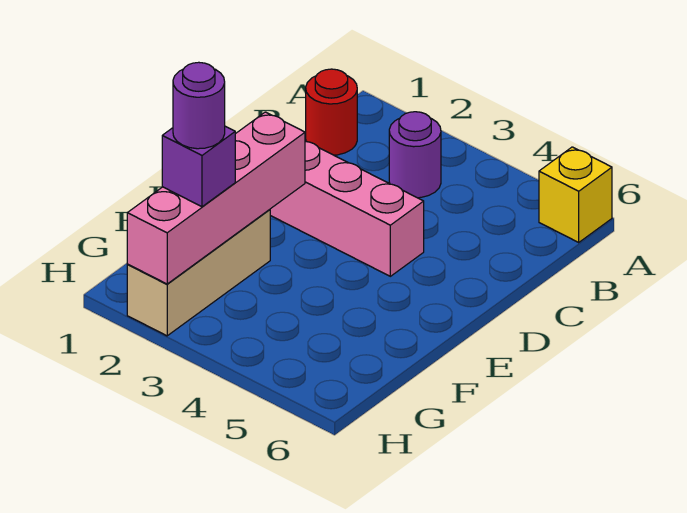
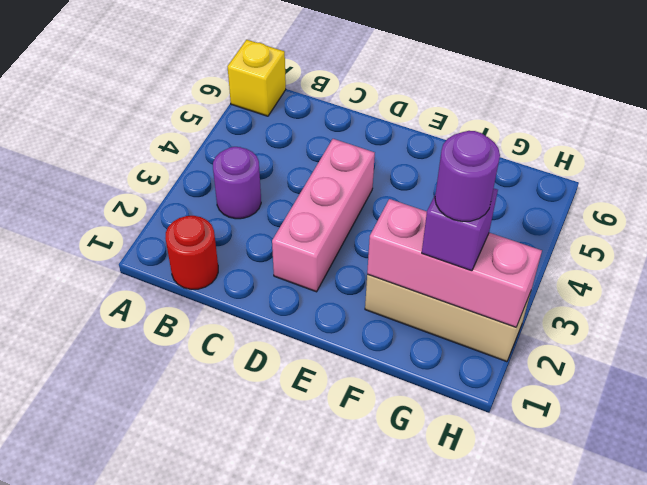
pink 1x4 brick [127,112,305,284] -> pink 1x3 brick [367,199,542,327]

